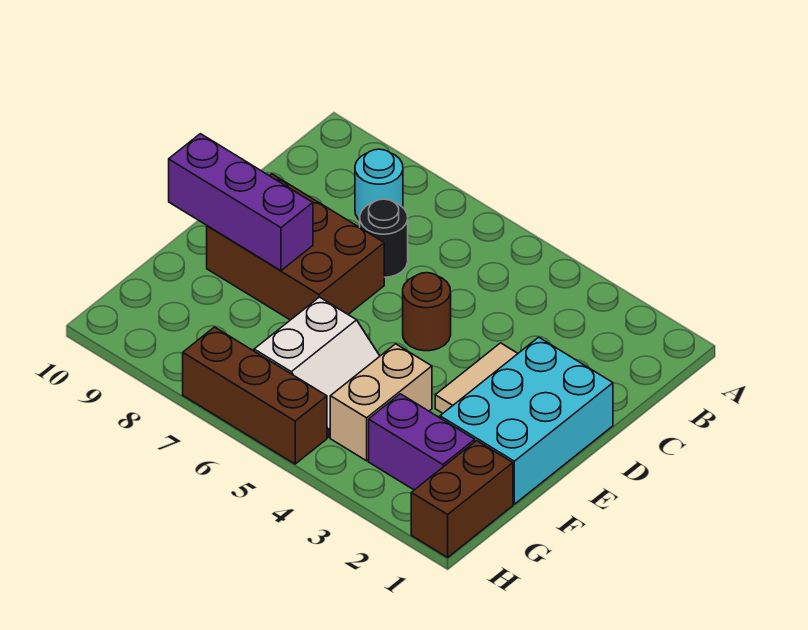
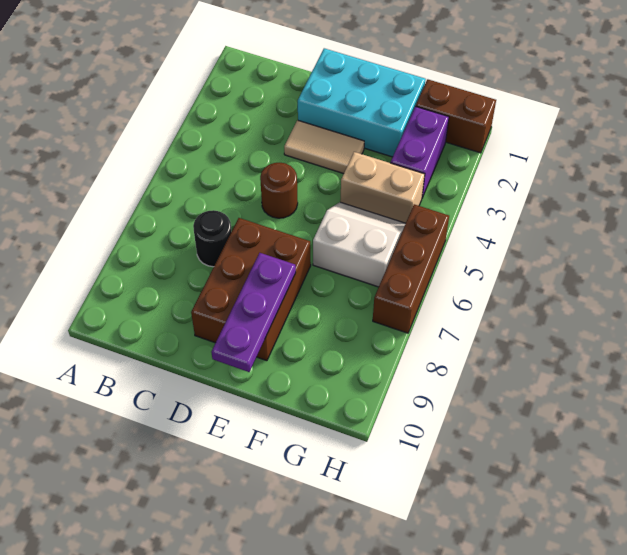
cyan 1x1 round brick [355,149,403,220] -> none
purple 1x3 brick [169,134,313,271] -> purple 1x3 plate [211,253,296,372]

